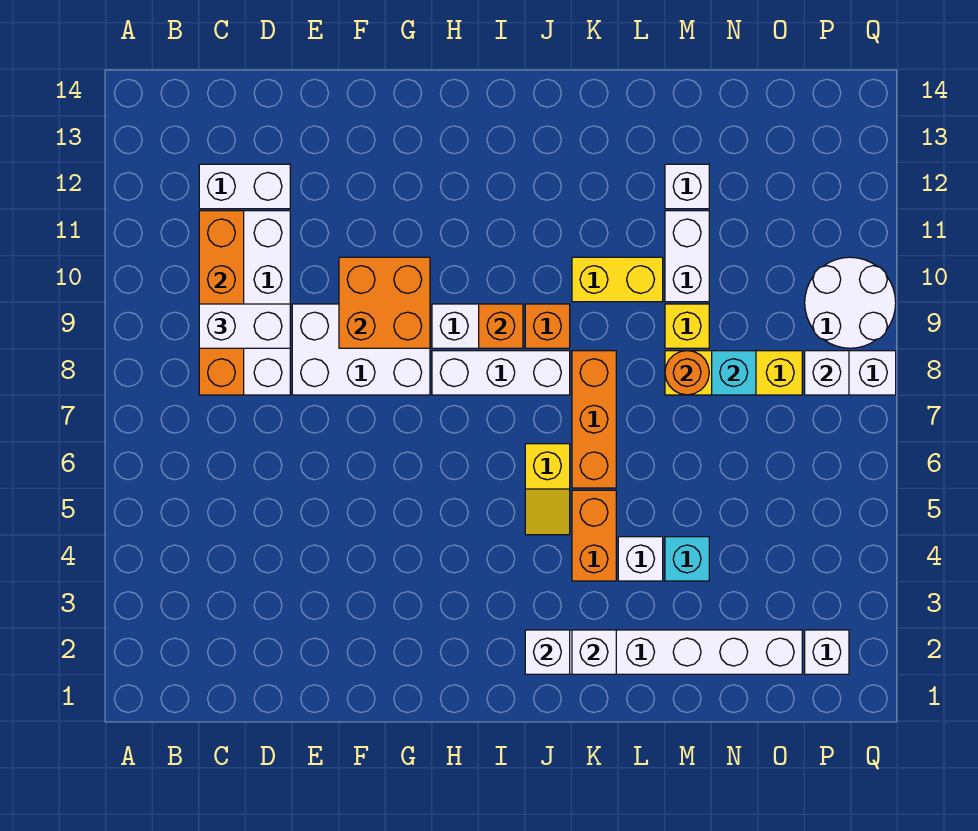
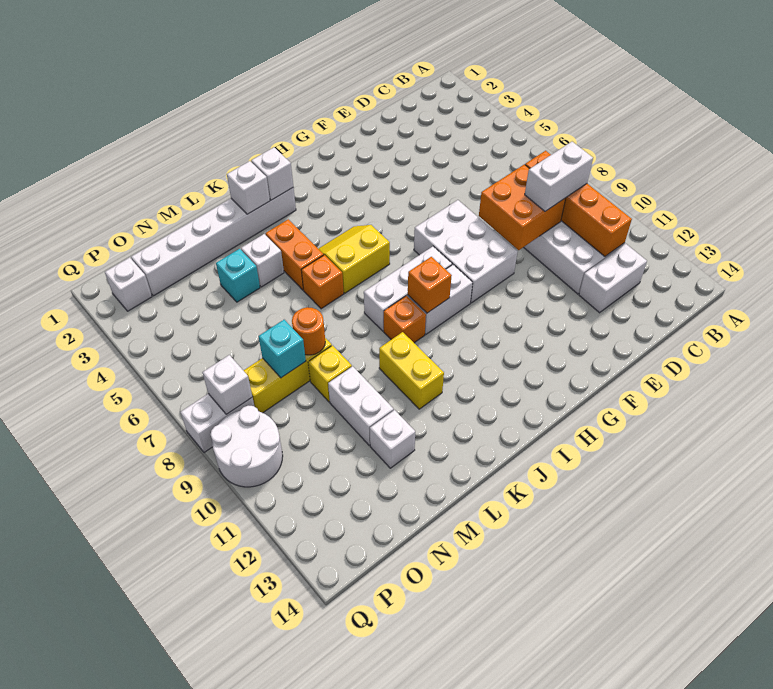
white 2x3 brick [292,304,430,395] -> white 2x3 brick turned to [414,200,517,303]
orange 2x2 brick [339,257,430,348] -> orange 2x2 brick moved to [479,164,566,250]
yellow 1x2 slope [525,444,570,535] -> yellow 2x2 slope [319,225,390,293]
orange 1x3 brick [572,351,616,488] -> orange 1x1 brick [302,255,344,309]
yellow 1x2 brick [572,257,663,302] -> yellow 1x2 brick turned to [379,332,444,409]

